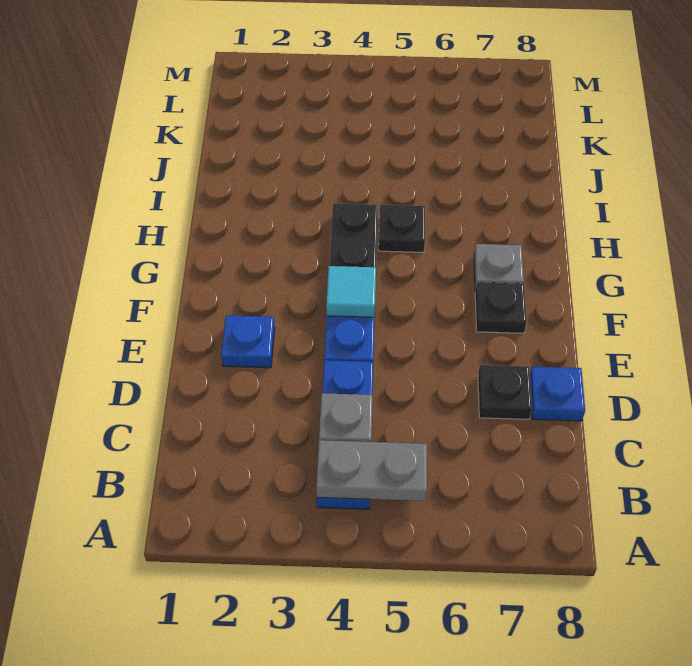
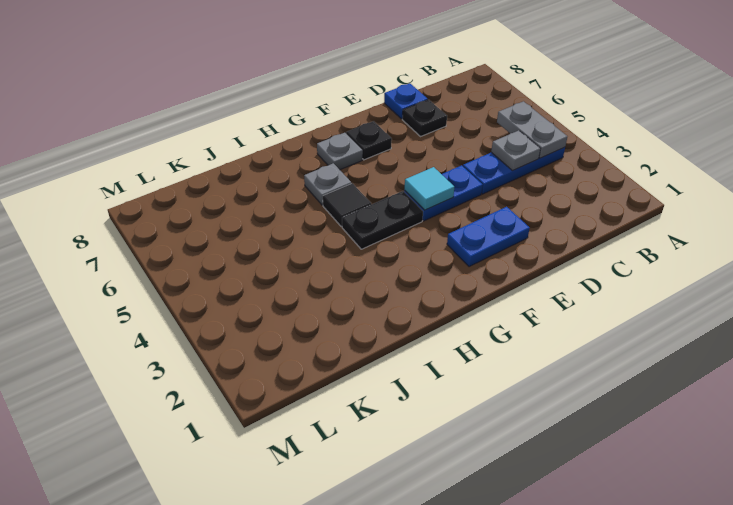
blue 1x1 plate [221,315,275,368] -> blue 1x2 plate [447,207,530,267]
black 1x1 plate [379,205,425,252] -> black 1x1 tile [323,183,371,227]
none -> grey 1x1 plate [304,163,351,205]

